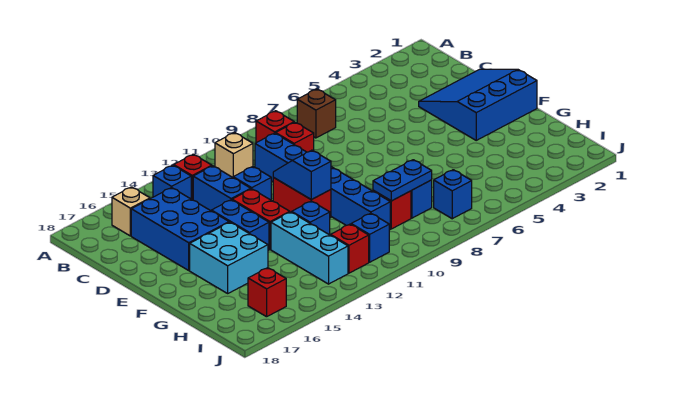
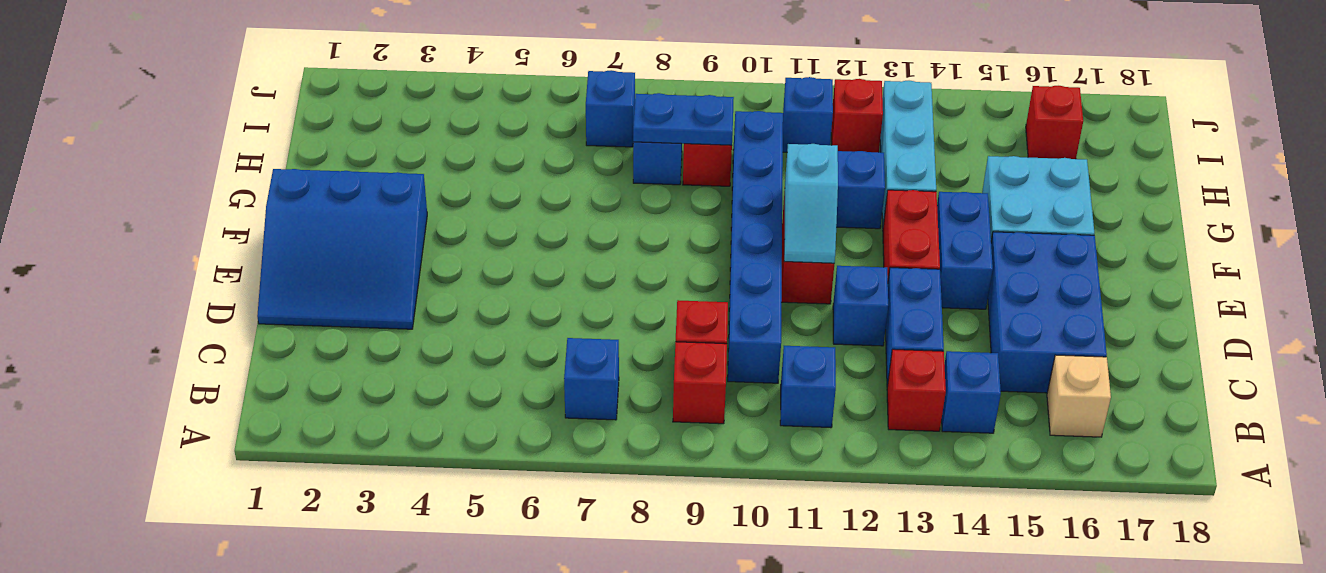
brown 1x1 brick [297,89,336,138] -> blue 1x1 brick [564,338,619,420]
tan 1x1 brick [215,133,253,177] -> blue 1x1 brick [780,346,836,428]
blue 1x2 slope [273,150,331,200] -> cyan 1x2 slope [784,144,838,263]

